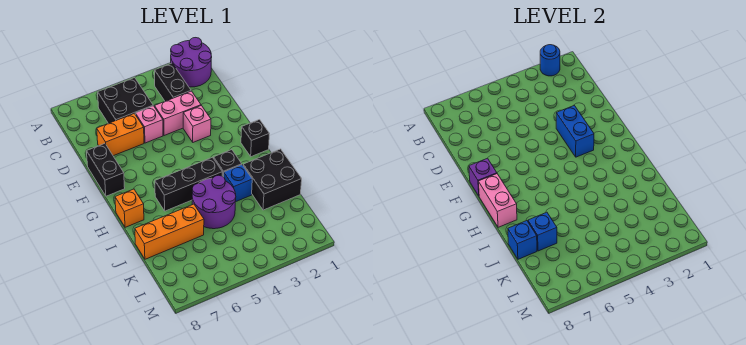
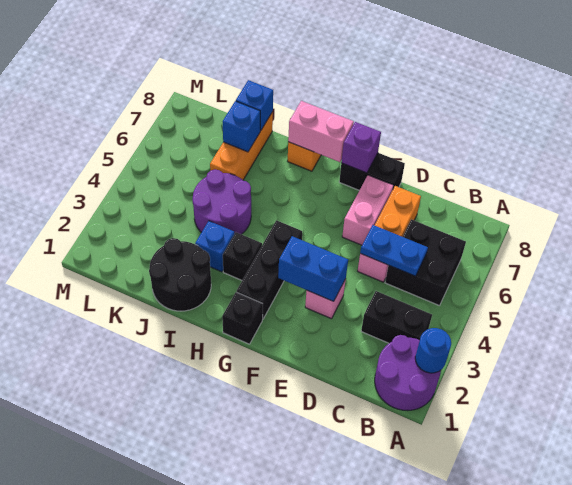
none -> blue 1x2 plate [360,225,428,276]
pink 1x2 brick [155,91,201,136] -> pink 1x2 brick moved to [342,175,394,245]
black 1x3 brick [155,157,222,211] -> black 1x3 brick moved to [237,220,302,319]
black 2x2 brick [243,149,302,210] -> black 2x2 round brick [149,238,211,311]

